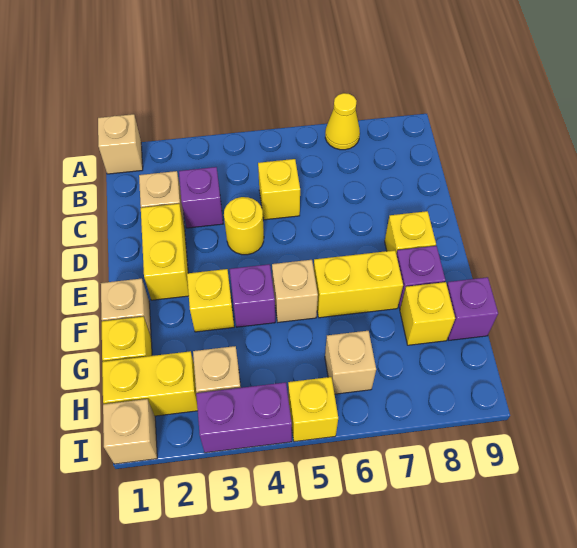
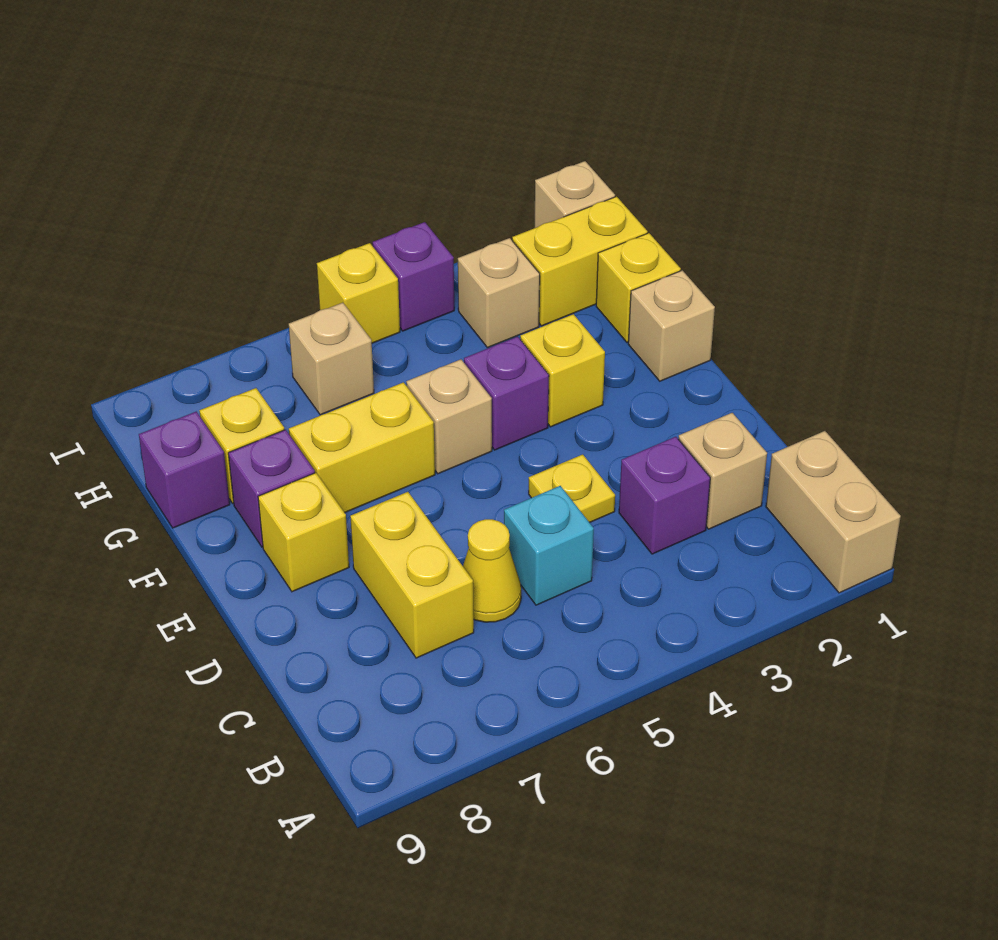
tan 1x1 brick [98,114,143,174] -> tan 1x2 brick [766,431,901,593]
yellow 1x1 cone [325,93,360,150] -> yellow 1x1 cone moved to [463,519,521,622]
yellow 1x1 brick [258,159,300,220] -> cyan 1x1 brick [504,486,594,605]
yellow 1x2 brick [141,204,189,300] -> yellow 1x2 brick moved to [350,492,474,658]
yellow 1x1 round brick [224,197,264,255] -> yellow 1x1 plate [529,454,615,523]
purple 1x2 brick [196,382,292,453] -> purple 1x1 brick [373,222,454,331]

